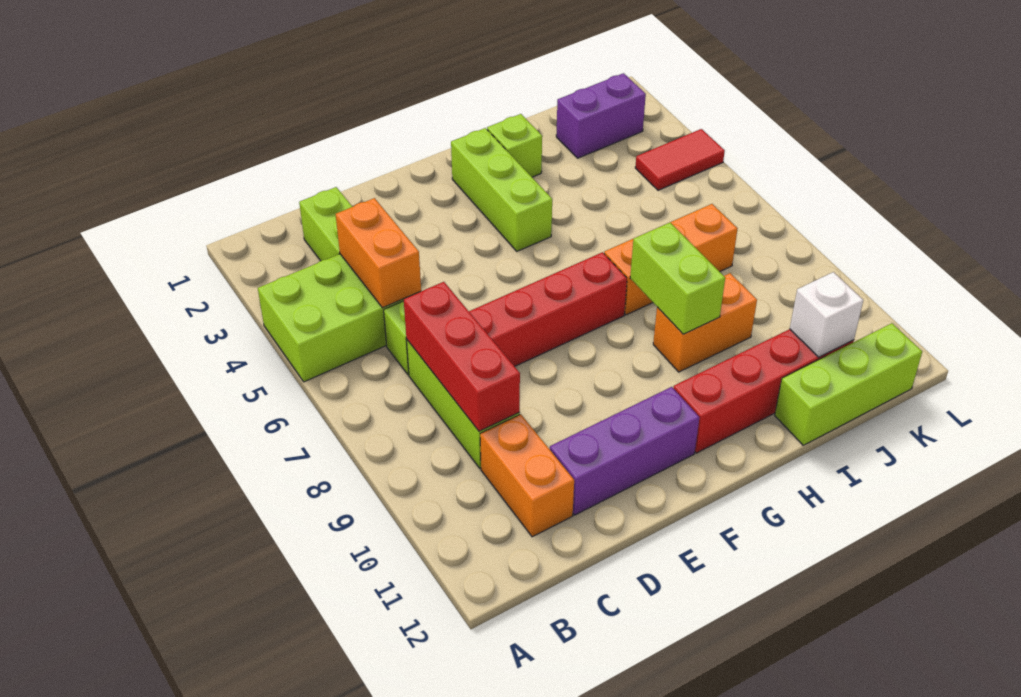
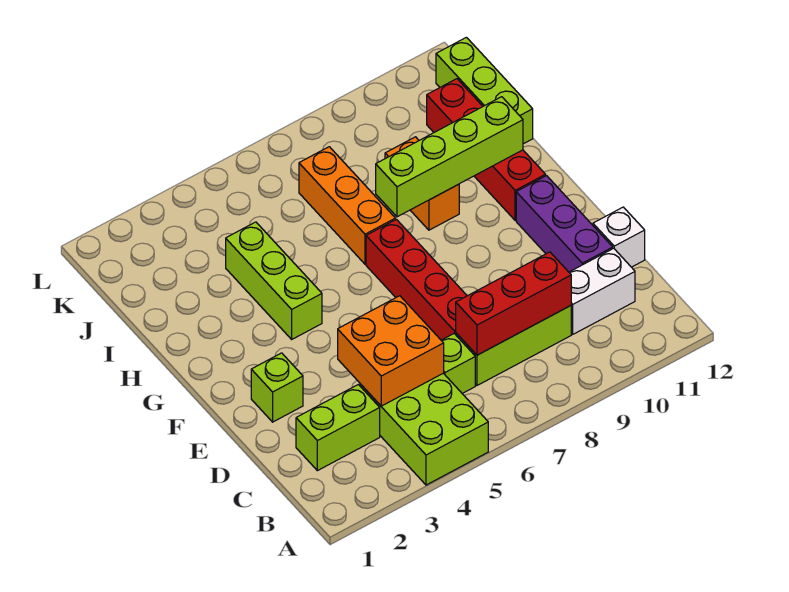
orange 1x2 brick [336,198,421,308] -> orange 2x2 brick [338,296,444,406]
orange 1x2 brick [480,414,574,537] -> white 1x2 brick [569,248,635,334]
lime 1x3 brick [451,128,552,251] -> lime 1x3 brick turned to [226,222,322,339]
lime 1x1 brick [487,114,542,177] -> lime 1x1 brick moved to [251,353,303,422]
lime 1x2 brick [630,223,725,334] -> lime 1x4 brick [376,97,523,217]
purple 1x2 brick [556,73,646,158] -> none
white 1x1 brick [790,272,863,357] -> white 1x1 brick moved to [593,207,645,267]
red 1x2 tile [635,129,725,190] -> none

